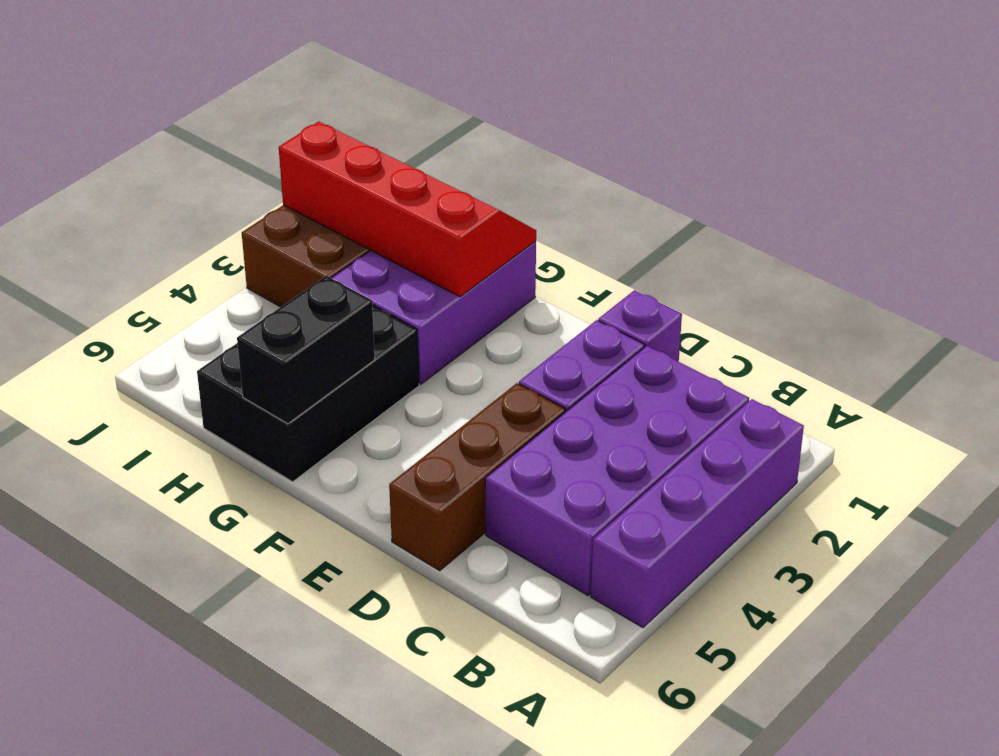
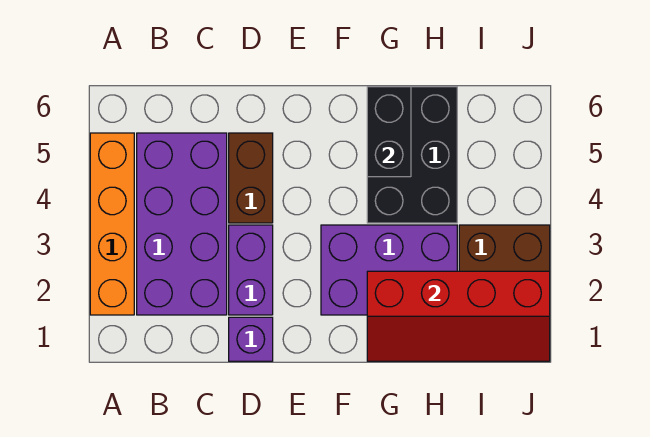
purple 1x4 brick [591,399,804,628] -> orange 1x4 brick [90,133,134,315]
brown 1x3 brick [389,383,565,571] -> brown 1x2 brick [229,133,273,223]
purple 2x3 brick [331,241,536,384] -> purple 2x3 brick turned to [321,225,457,315]

